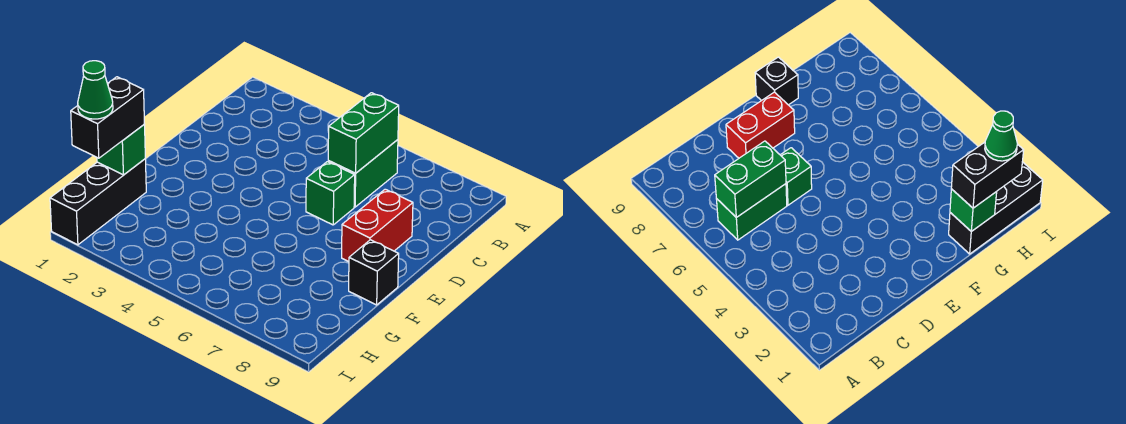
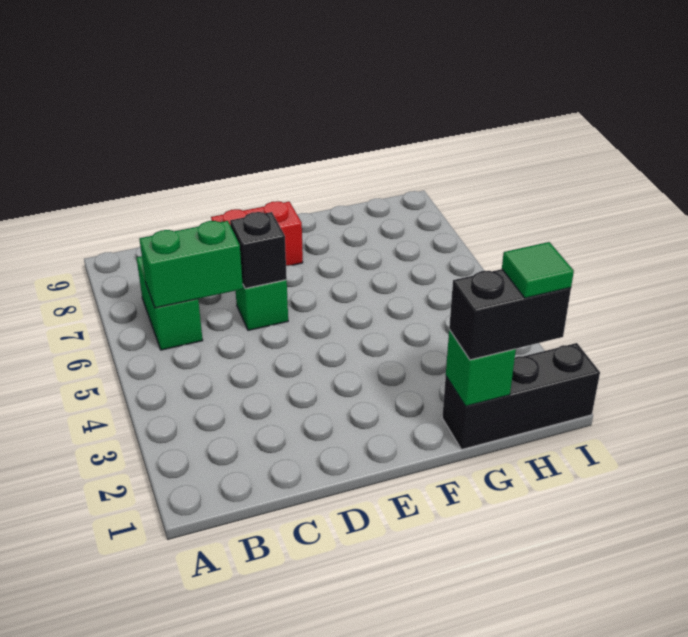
green 1x2 brick [328,140,398,207] -> green 1x2 brick turned to [137,256,203,350]
black 1x1 brick [349,240,399,305] -> black 1x1 brick moved to [230,212,287,288]
green 1x1 cone [78,61,113,119] -> green 1x1 tile [502,242,574,298]

